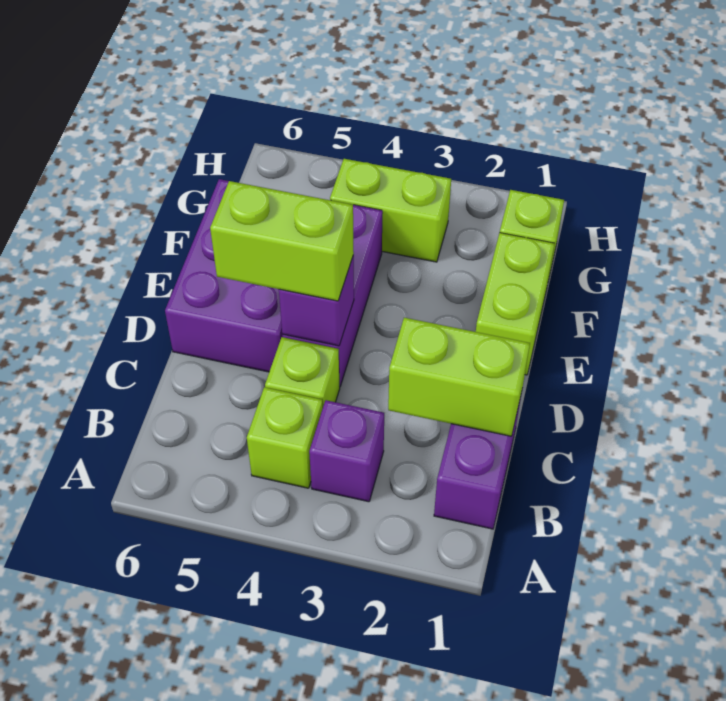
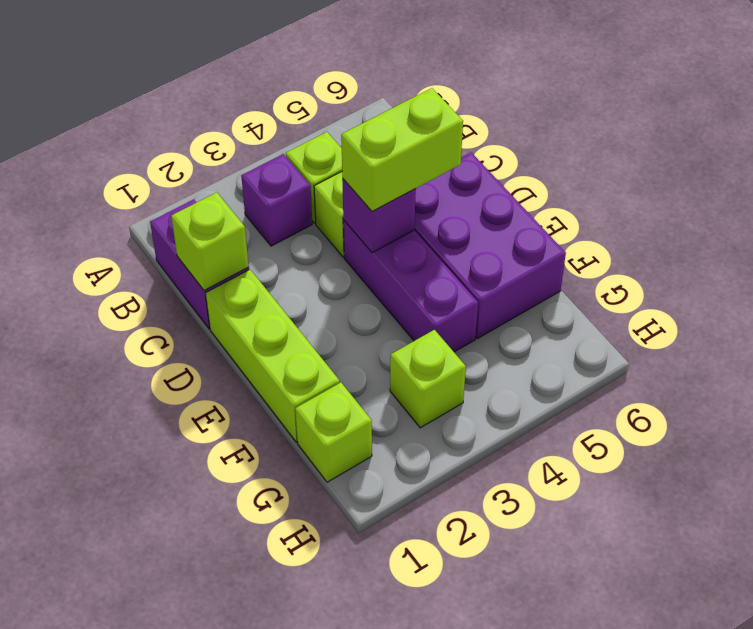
lime 1x2 brick [388,318,530,436] -> lime 1x1 brick [171,192,249,291]
lime 1x2 brick [476,233,555,375] -> lime 1x3 brick [206,270,340,442]
lime 1x2 brick [330,159,451,262] -> lime 1x1 brick [390,330,466,428]

